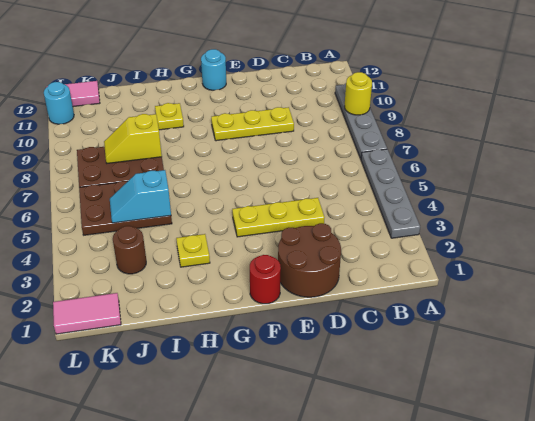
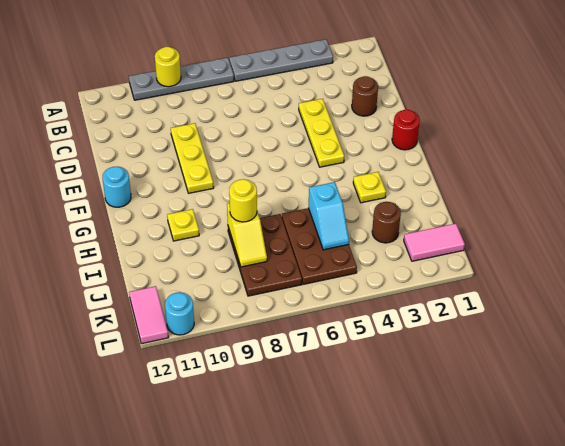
brown 2x2 round brick [278,223,341,297] -> brown 1x1 round brick [352,76,378,116]
none -> yellow 1x1 round brick [229,179,257,222]
pink 1x2 tile [53,293,121,334] -> pink 1x2 tile turned to [404,224,465,261]

